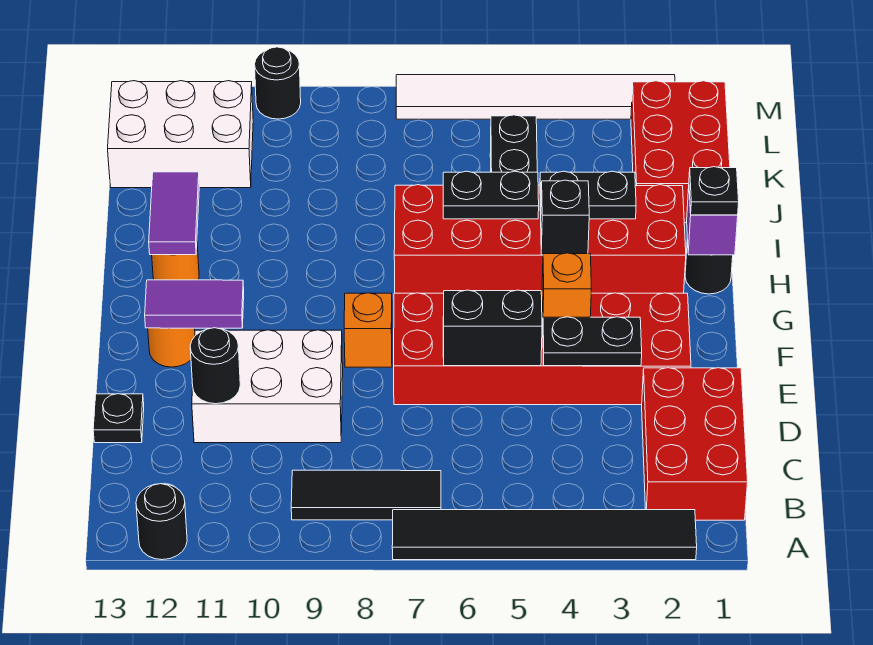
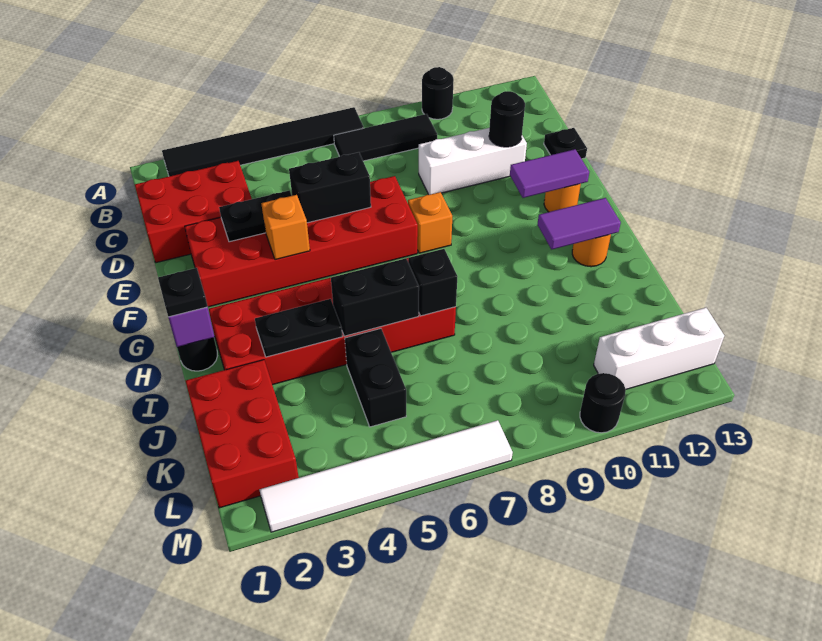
black 1x1 round brick [136,484,187,560] -> black 1x1 round brick moved to [422,67,454,119]
red 2x3 brick [642,368,748,520] -> red 2x3 brick turned to [135,161,252,263]
white 2x3 brick [192,330,343,443] -> white 1x3 brick [419,128,527,195]
black 1x1 brick [541,180,589,255] -> black 1x1 brick moved to [408,249,457,316]
purple 1x2 tile [149,172,199,255] -> purple 1x2 tile turned to [537,198,621,250]
black 1x2 plate [443,171,539,219] -> black 1x2 brick [331,258,419,336]
white 2x3 brick [108,81,253,188] -> white 1x3 brick [594,308,724,389]

